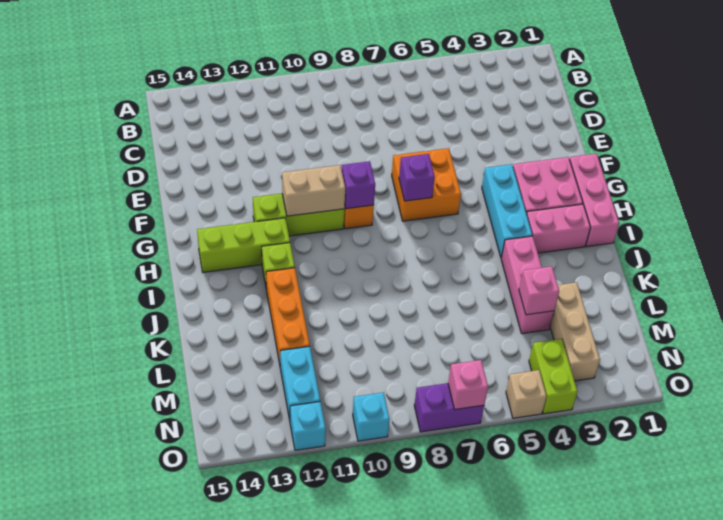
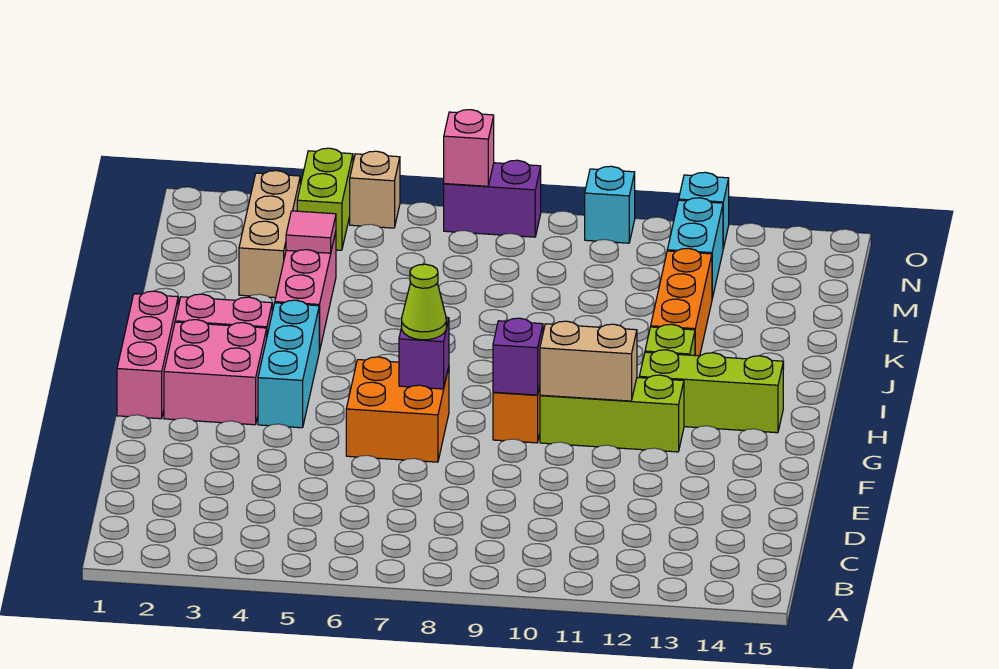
none -> lime 1x1 cone [402,264,446,340]
pink 1x1 brick [519,266,559,315] -> pink 1x1 tile [286,211,336,253]

